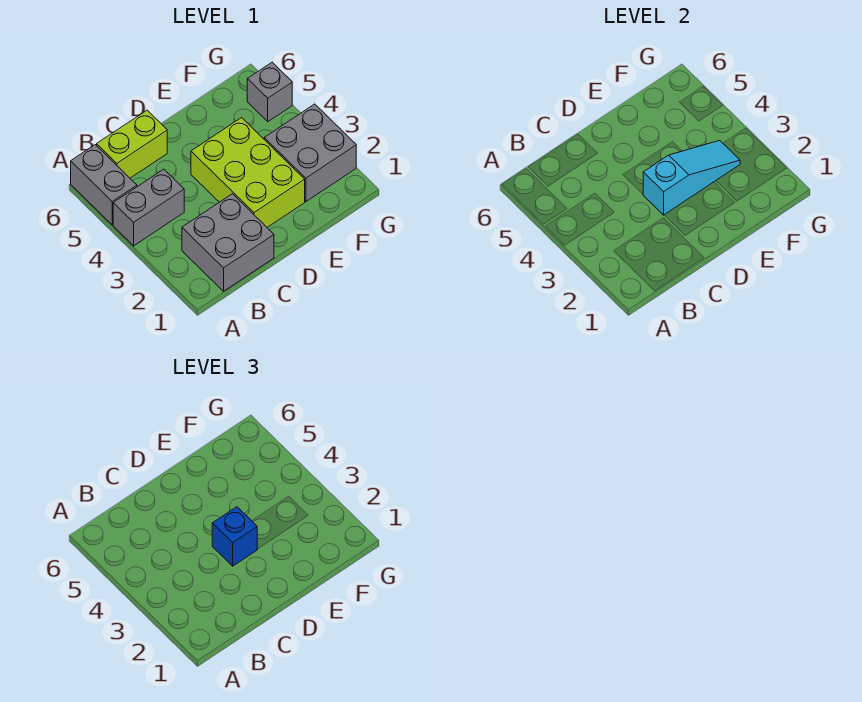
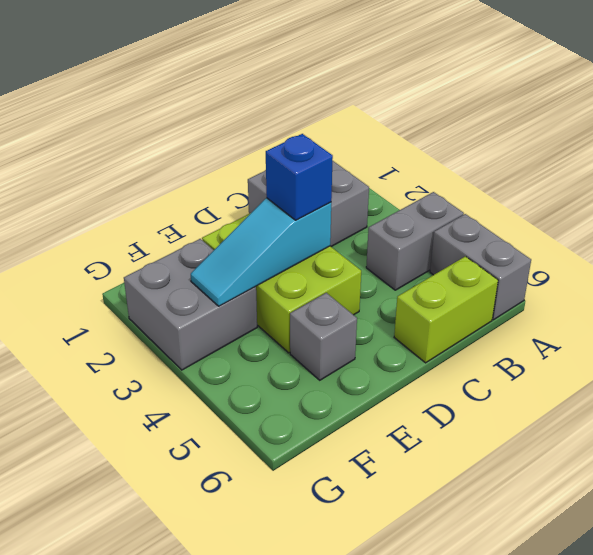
grey 1x1 brick [247,62,292,122] -> grey 1x1 brick moved to [290,293,357,380]

